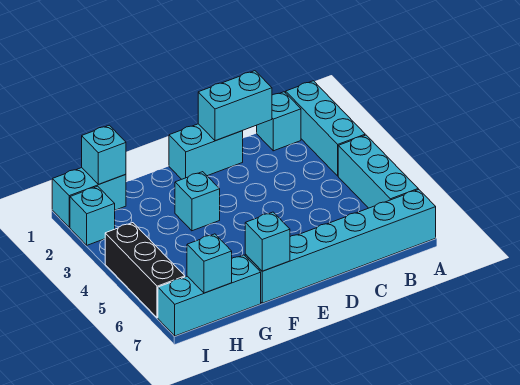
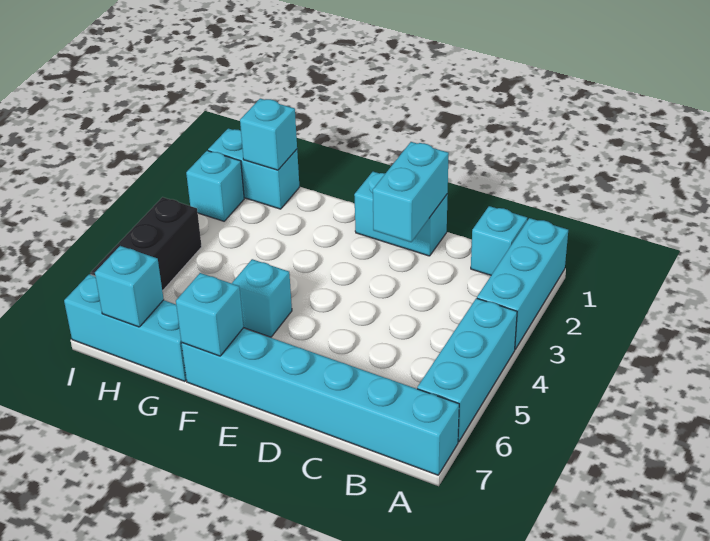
cyan 1x2 brick [198,71,272,141] -> cyan 1x2 brick turned to [373,142,449,242]
cyan 1x1 brick [175,172,220,231] -> cyan 1x1 brick moved to [232,259,292,337]

